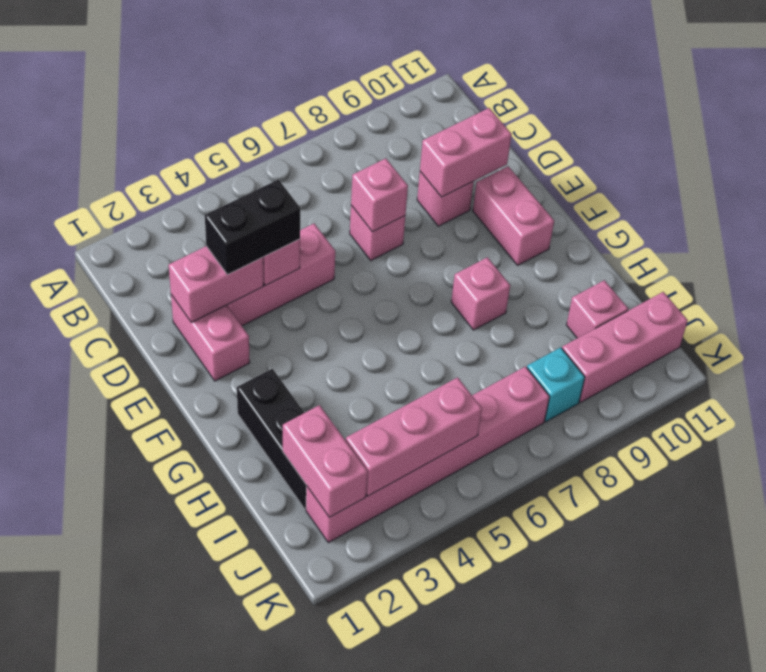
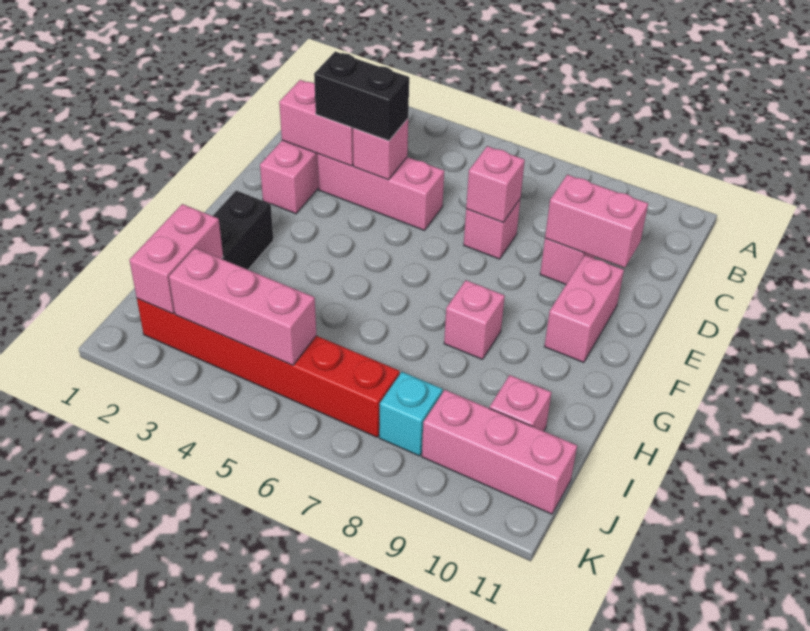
pink 1x6 brick [306,366,550,543] -> red 1x6 brick [137,299,400,437]

